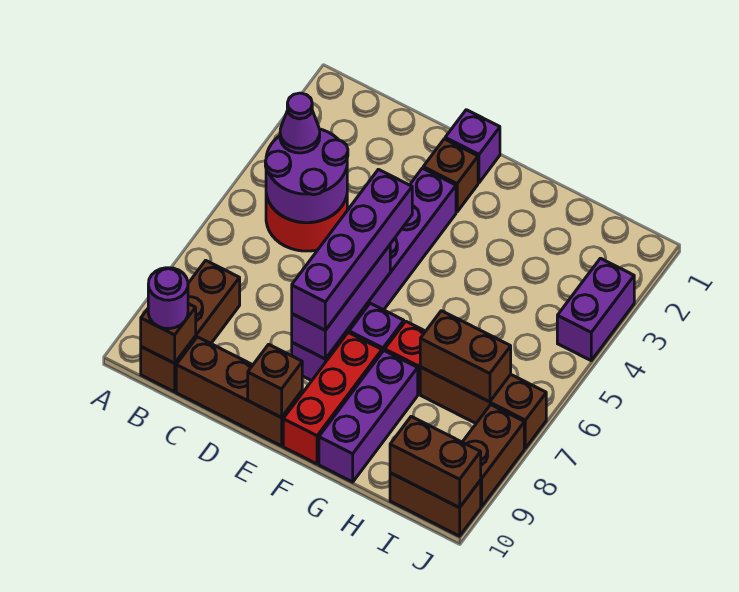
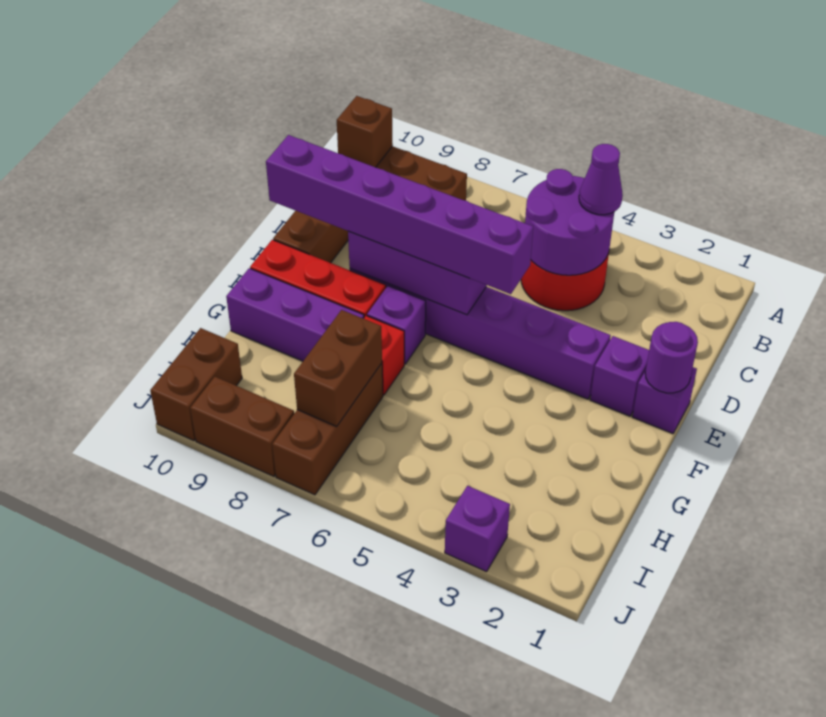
purple 1x1 round brick [148,268,188,329] -> purple 1x1 round brick moved to [645,322,698,393]
brown 1x1 brick [423,139,478,212] -> purple 1x1 brick [590,336,649,416]
purple 1x4 brick [292,169,412,330] -> purple 1x6 brick [266,135,533,294]
brown 1x1 brick [248,344,302,418] -> none
brown 1x2 brick [390,417,481,508] -> none
purple 1x2 brick [557,258,634,360] -> purple 1x1 brick [445,486,510,572]

